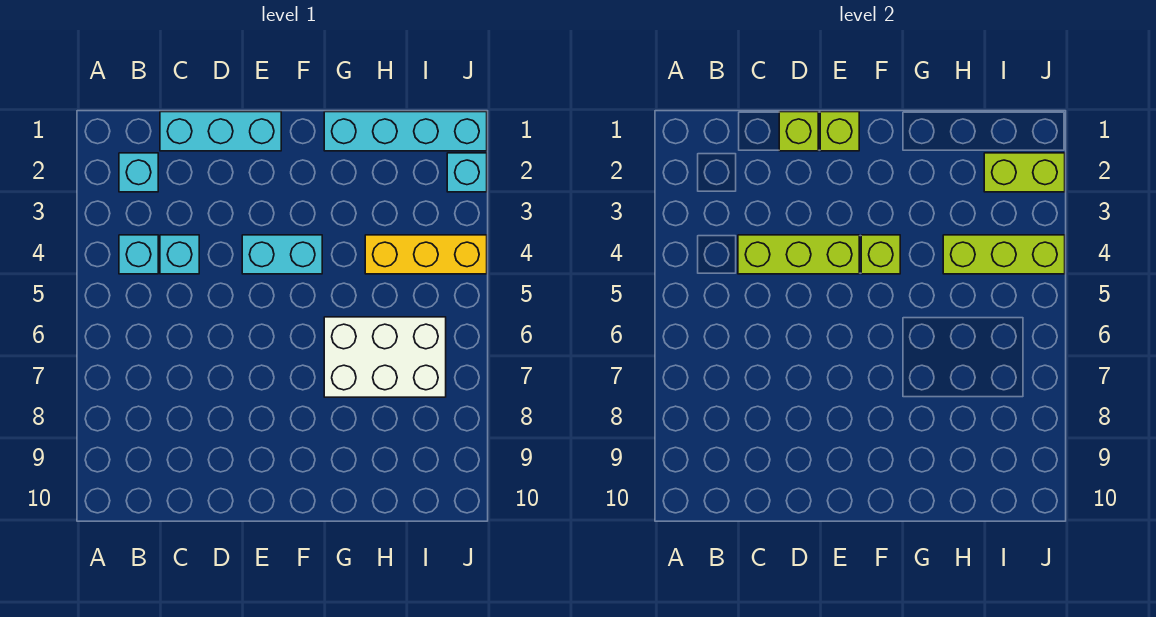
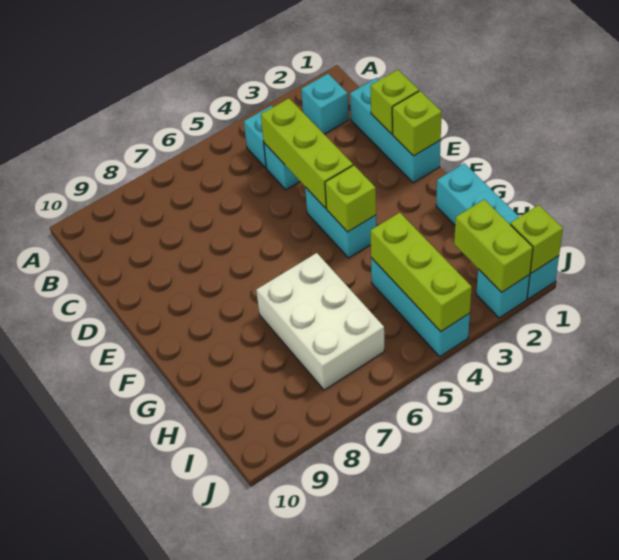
yellow 1x3 brick [365,235,487,274] -> cyan 1x3 brick [371,258,470,356]
none -> lime 1x1 brick [510,205,563,273]

